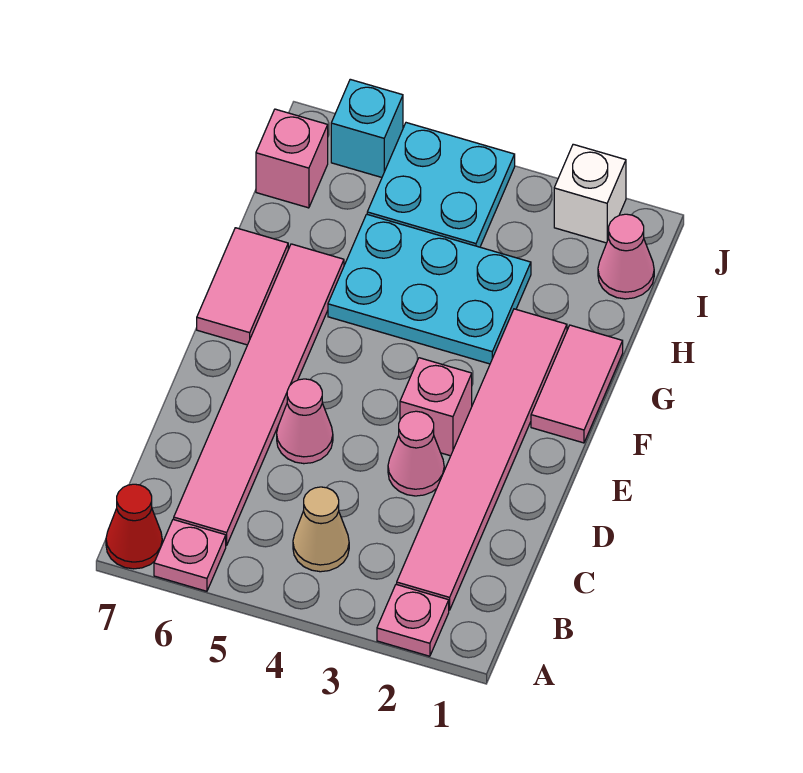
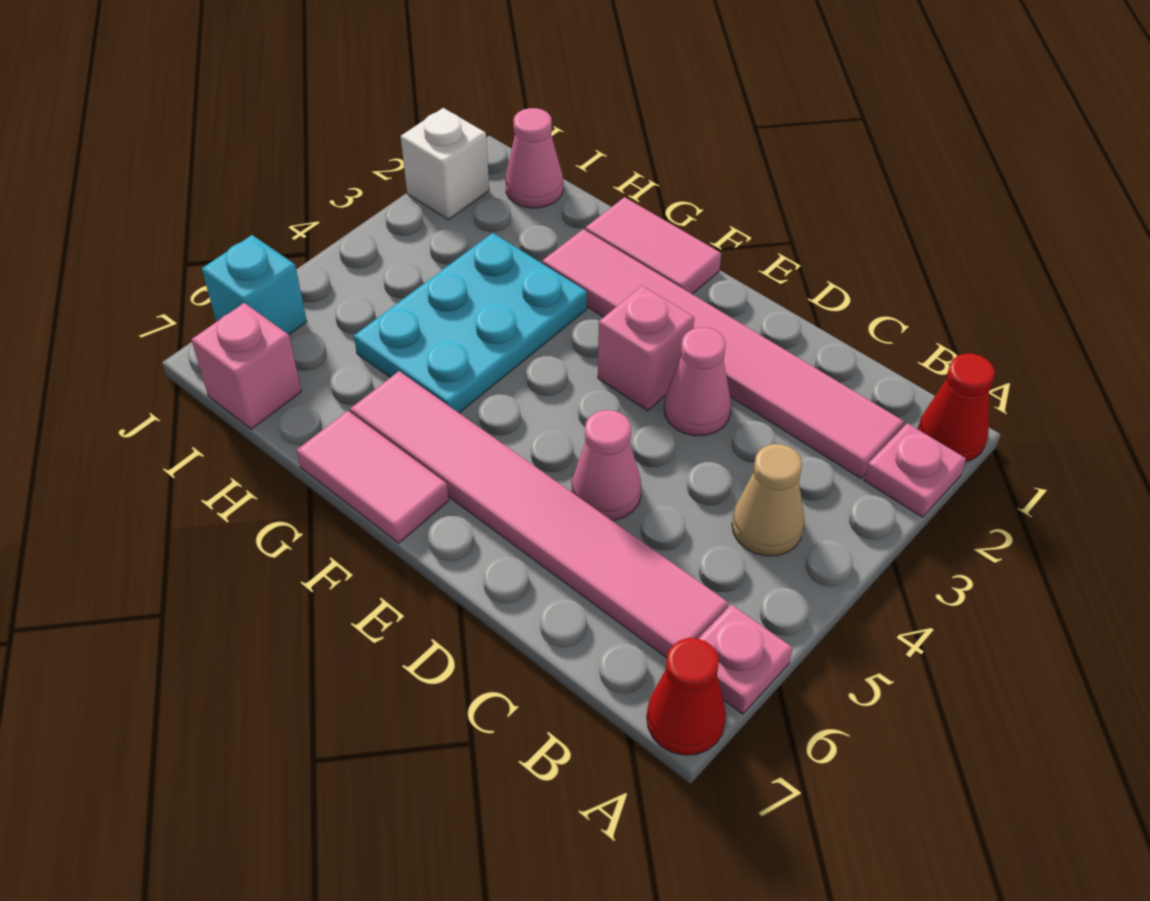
none -> red 1x1 cone [918,354,995,462]
cyan 2x2 plate [367,123,515,247] -> none

